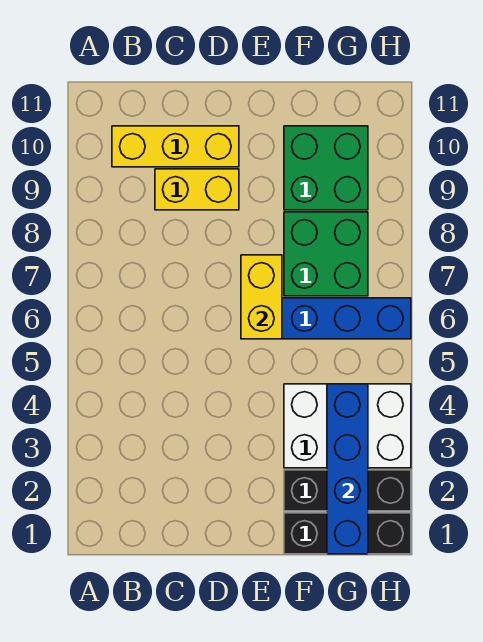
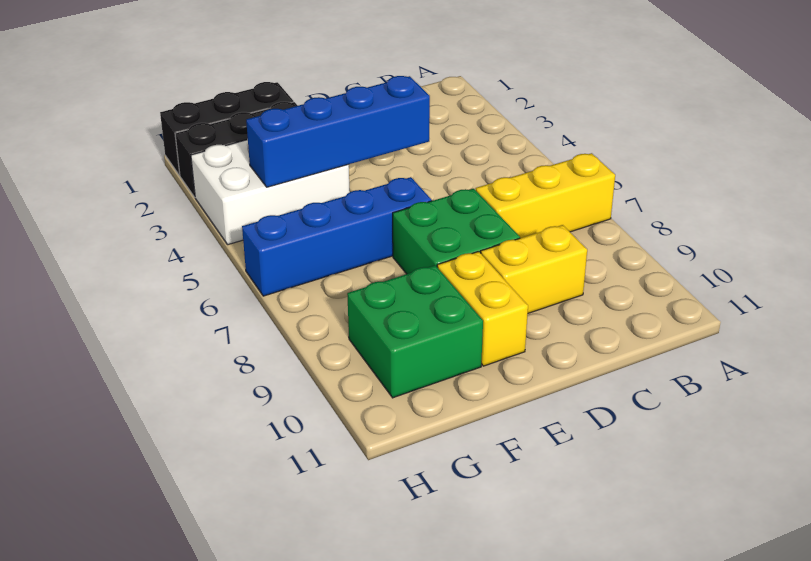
yellow 1x3 brick [112,126,239,167] -> yellow 1x3 brick moved to [476,153,615,238]
yellow 1x2 brick [241,255,282,339] -> yellow 1x2 brick moved to [437,252,528,366]
green 2x2 brick [284,212,368,296] -> green 2x2 brick moved to [393,189,520,274]
blue 1x4 brick [327,384,368,554] -> blue 1x4 brick turned to [246,76,430,187]

